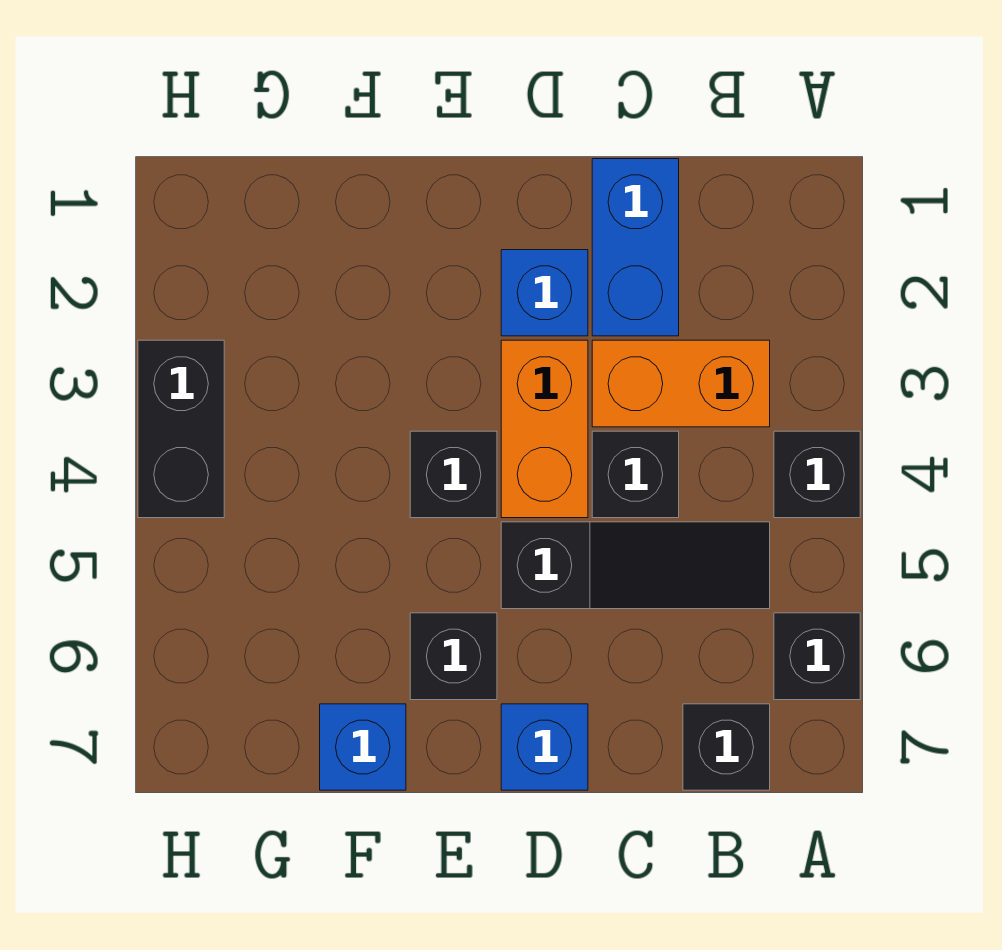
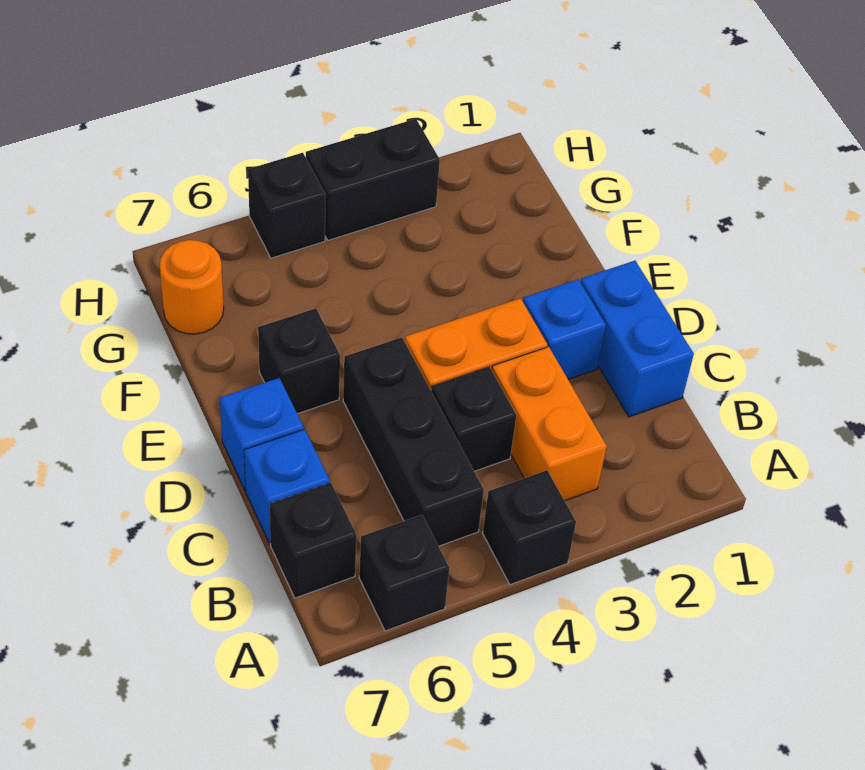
black 1x3 slope [501,522,770,609] -> black 1x3 brick [343,338,484,546]
blue 1x2 brick [592,159,679,336] -> blue 1x2 brick turned to [581,261,694,417]
black 1x1 brick [410,431,497,518] -> black 1x1 brick moved to [248,153,325,258]
blue 1x1 brick [320,704,406,790] -> blue 1x1 brick moved to [244,429,330,543]
none -> orange 1x1 round brick [160,240,224,334]

